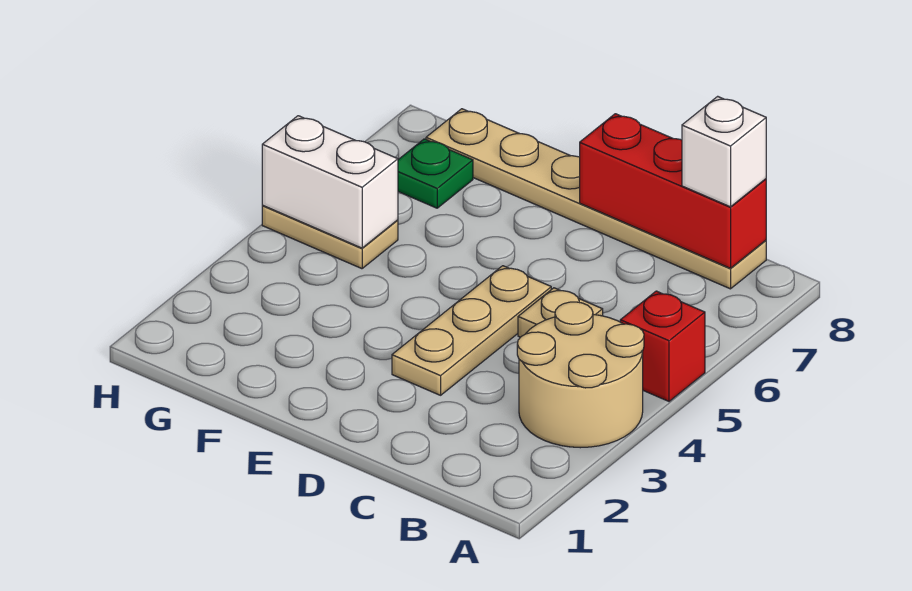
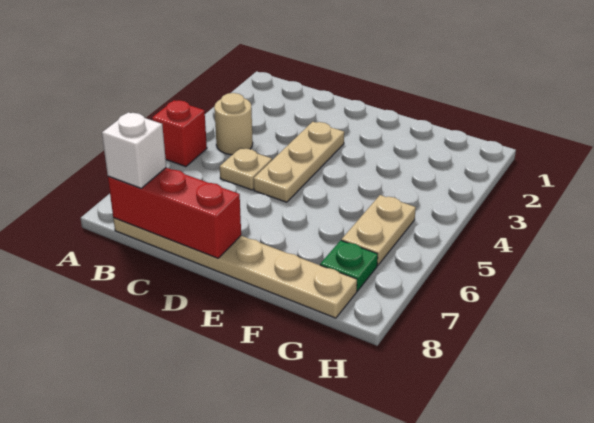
tan 2x2 round brick [517,302,644,448] -> tan 1x1 round brick [214,93,253,155]
tan 1x2 plate [262,206,398,269] -> tan 1x2 plate turned to [341,195,416,266]
white 1x2 brick [262,116,398,248] -> none

